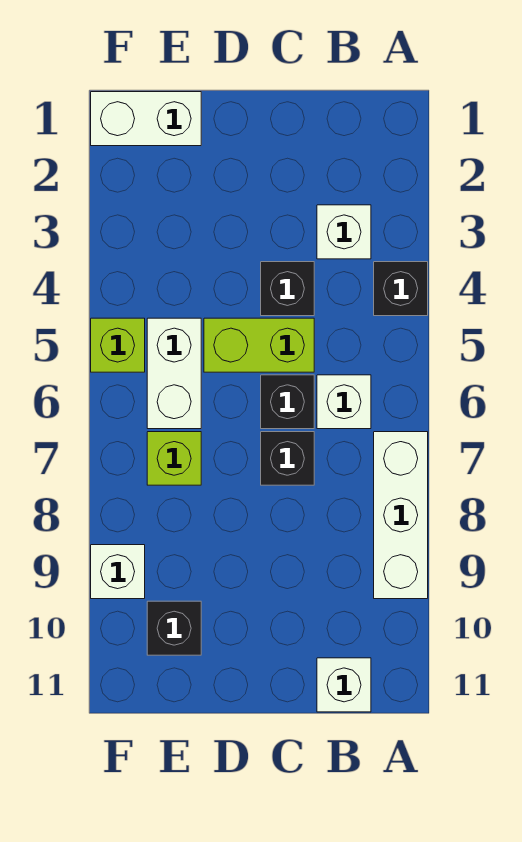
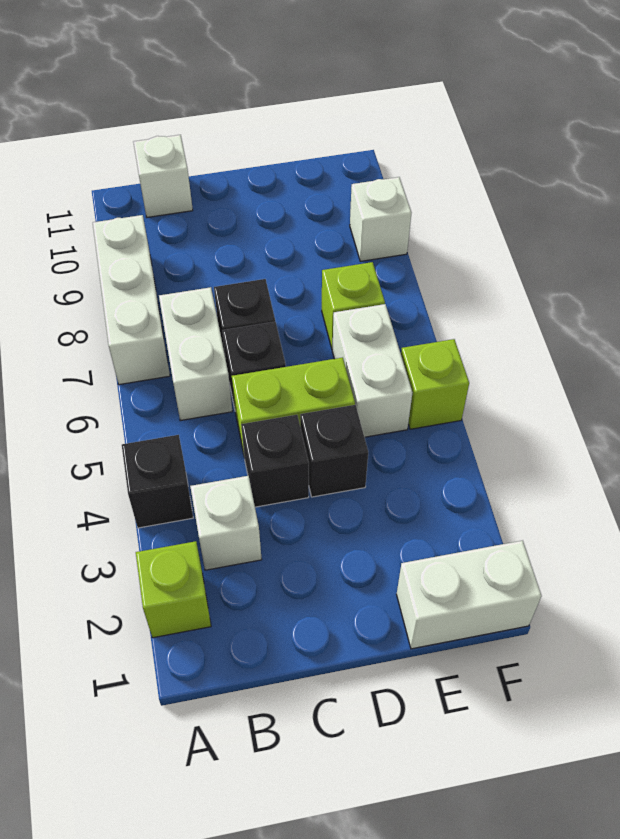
none -> lime 1x1 brick [136,541,211,638]
white 1x1 brick [317,375,371,429] -> white 1x2 brick [159,287,232,421]
black 1x1 brick [147,601,201,655] -> black 1x1 brick moved to [300,405,368,497]

